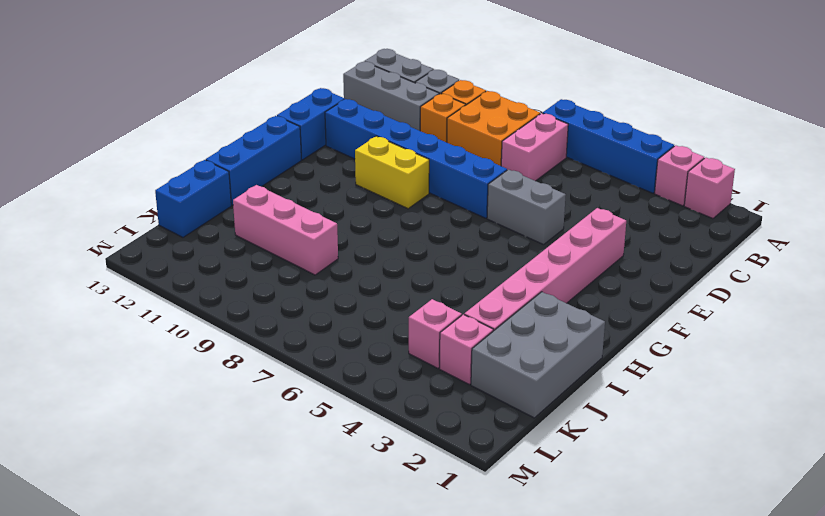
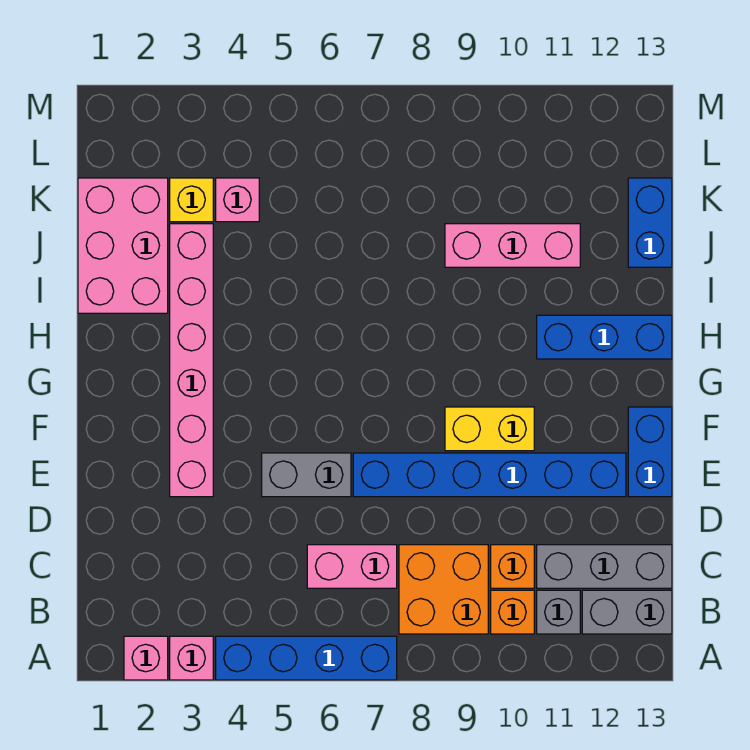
pink 1x2 brick [501,113,568,181] -> pink 1x2 brick turned to [307,545,397,588]
blue 1x3 brick [206,116,301,205] -> blue 1x3 brick turned to [537,315,672,359]
grey 2x3 brick [471,292,605,418] -> pink 2x3 brick [78,178,168,313]
pink 1x1 brick [439,314,493,384] -> yellow 1x1 brick [170,178,213,222]

